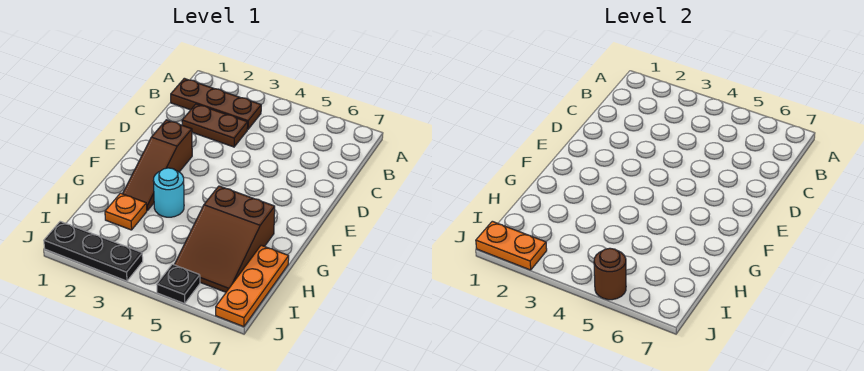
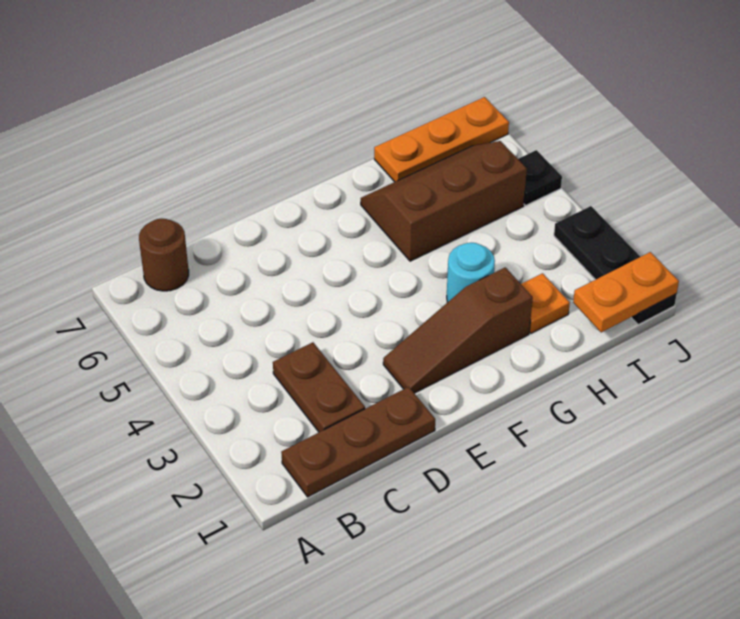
brown 1x3 plate [171,78,261,129] -> brown 1x3 plate turned to [281,387,435,497]
brown 1x3 slope [123,120,192,210] -> brown 1x3 slope turned to [383,267,533,393]
brown 2x3 slope [174,186,275,292] -> brown 2x3 slope turned to [361,141,527,261]
orange 1x2 plate [476,221,547,270] -> orange 1x2 plate turned to [573,252,679,332]
brown 1x1 round brick [594,248,626,300] -> brown 1x1 round brick moved to [139,219,189,291]

